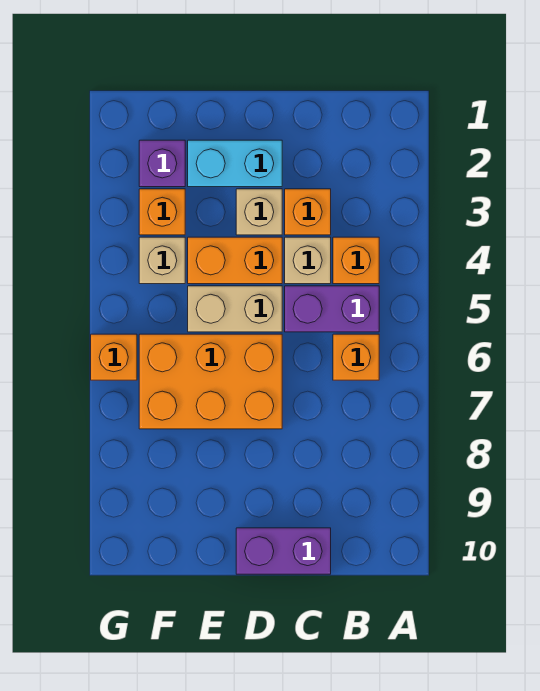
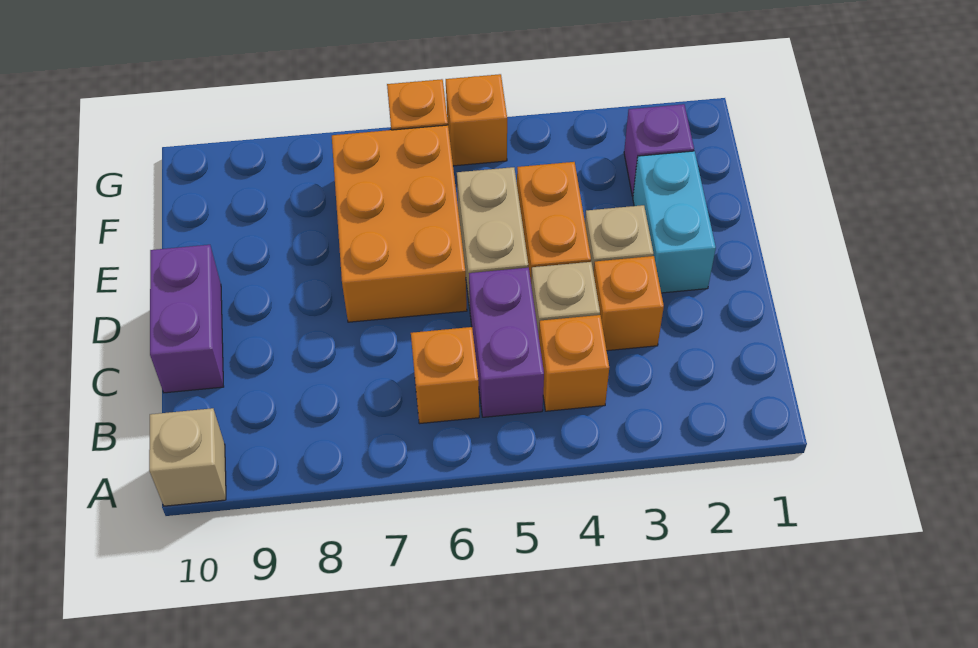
orange 1x1 brick [139,189,185,235] -> orange 1x1 brick moved to [446,74,507,166]
tan 1x1 brick [139,237,185,284] -> tan 1x1 brick moved to [149,408,226,506]

